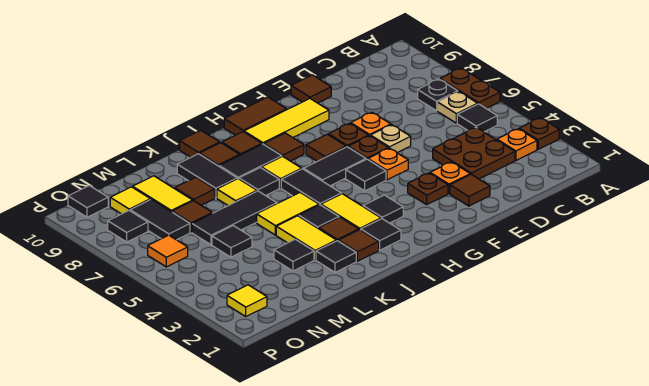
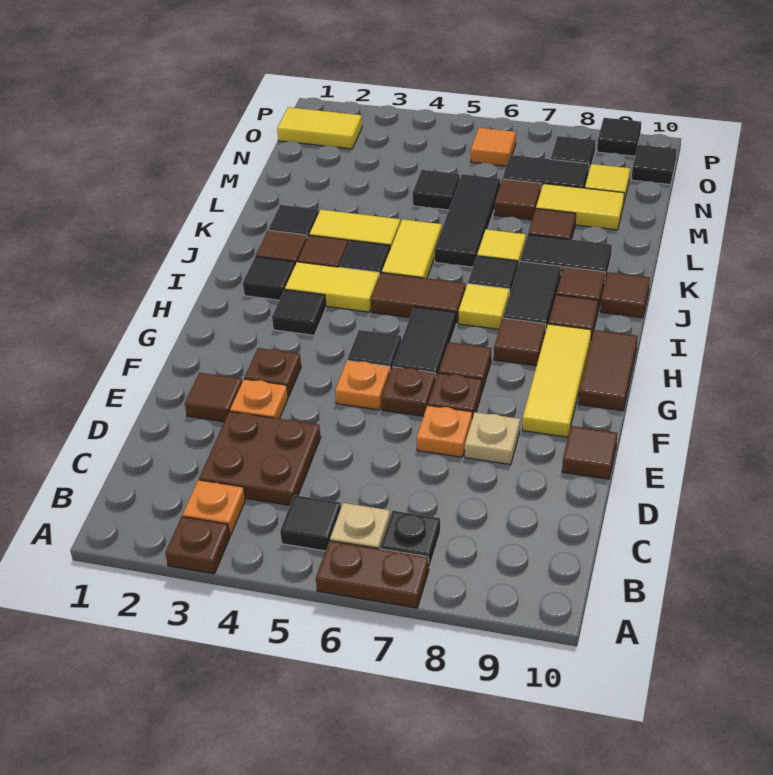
tan 1x1 plate [371,125,411,153] -> tan 1x1 plate moved to [465,412,520,465]
black 1x2 tile [281,169,341,205] -> brown 1x2 tile [371,273,466,323]
black 1x1 tile [274,239,314,271] -> black 1x1 tile moved to [597,118,641,156]
yellow 1x1 tile [227,285,267,316] -> yellow 1x2 tile [277,107,362,149]

